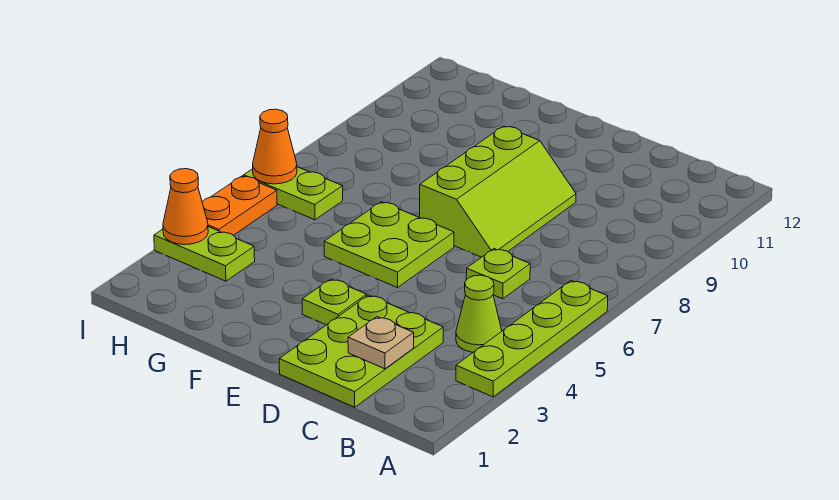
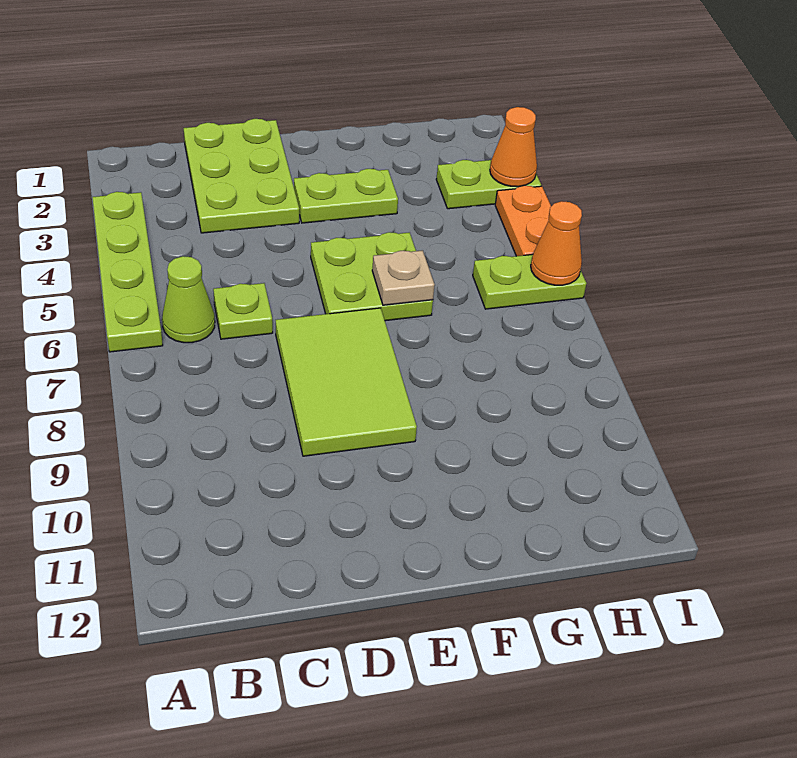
lime 1x1 cone [456,275,502,352] -> lime 1x1 cone moved to [162,256,215,343]
tan 1x1 plate [348,317,414,369] -> tan 1x1 plate moved to [372,250,435,305]
lime 2x3 slope [420,126,576,257] -> lime 2x3 tile [276,308,417,456]
lime 1x1 plate [302,279,367,325] -> lime 1x2 plate [294,169,398,223]

